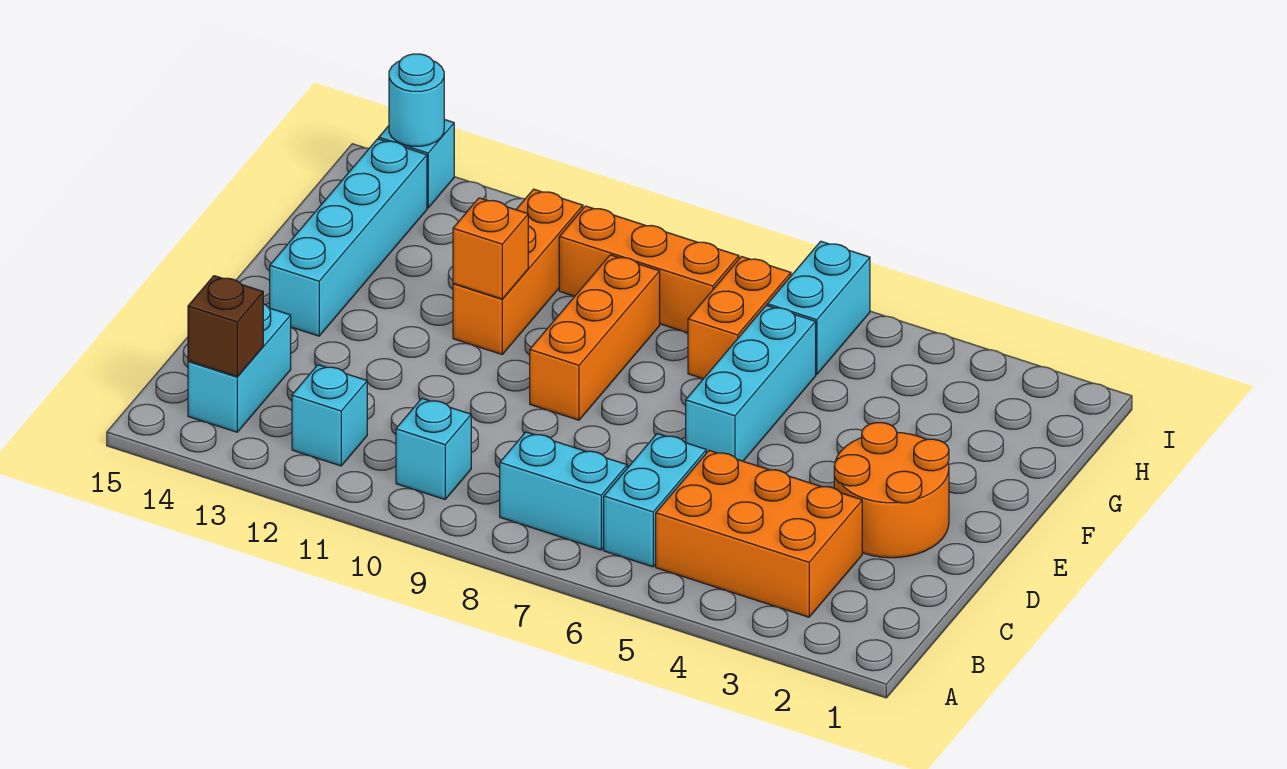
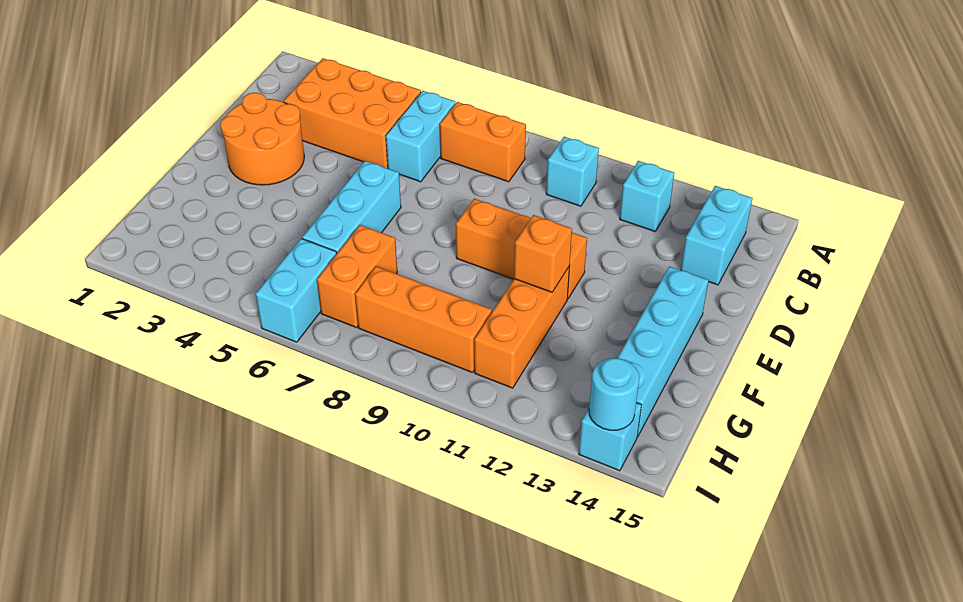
cyan 1x2 brick [500,432,627,550] -> orange 1x2 brick [440,102,526,182]
brown 1x1 brick [188,276,263,377] -> none
orange 1x3 brick [530,255,660,420] -> orange 1x3 brick turned to [456,199,587,299]

